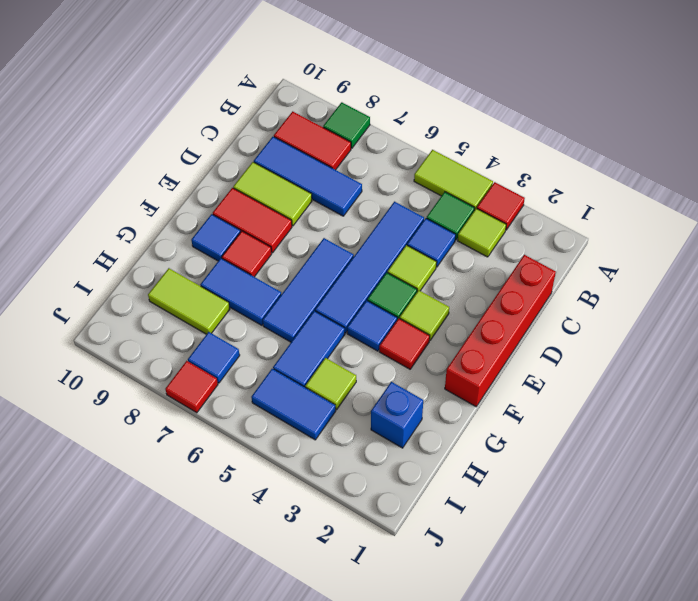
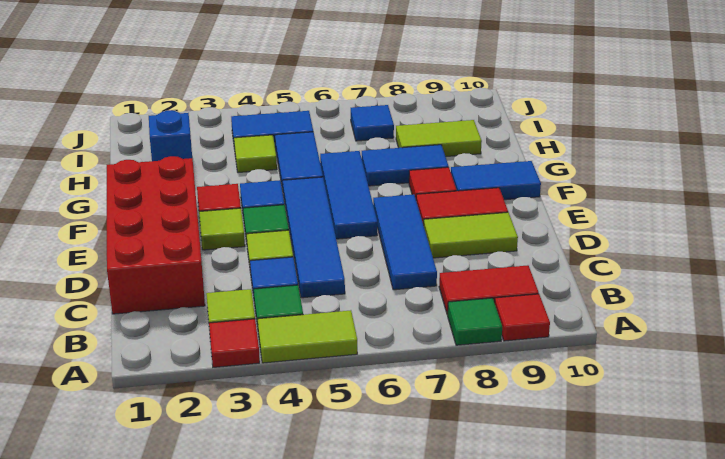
red 1x4 brick [445,255,556,407] -> red 2x4 brick [107,156,205,314]
blue 1x3 tile [254,137,362,216] -> blue 1x3 tile turned to [373,194,437,290]
blue 1x1 tile [191,214,240,261] -> blue 1x2 tile [451,161,541,200]
red 1x1 tile [165,361,218,413] -> red 1x1 tile moved to [495,294,550,341]

